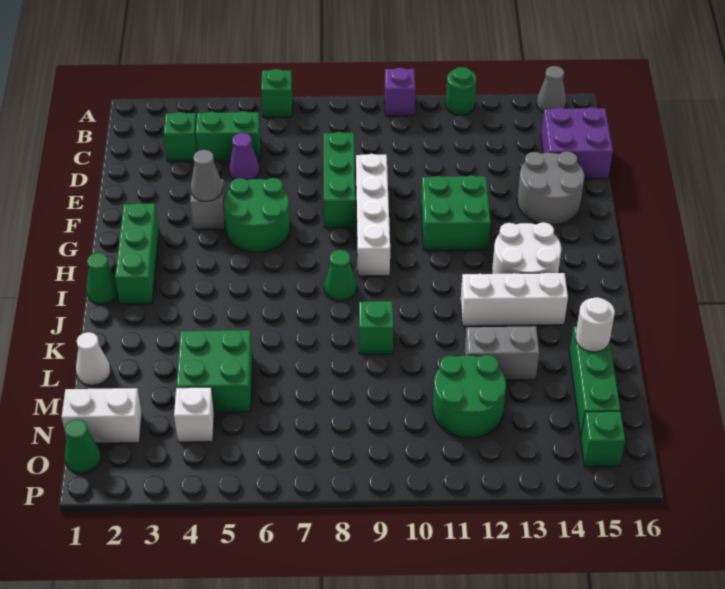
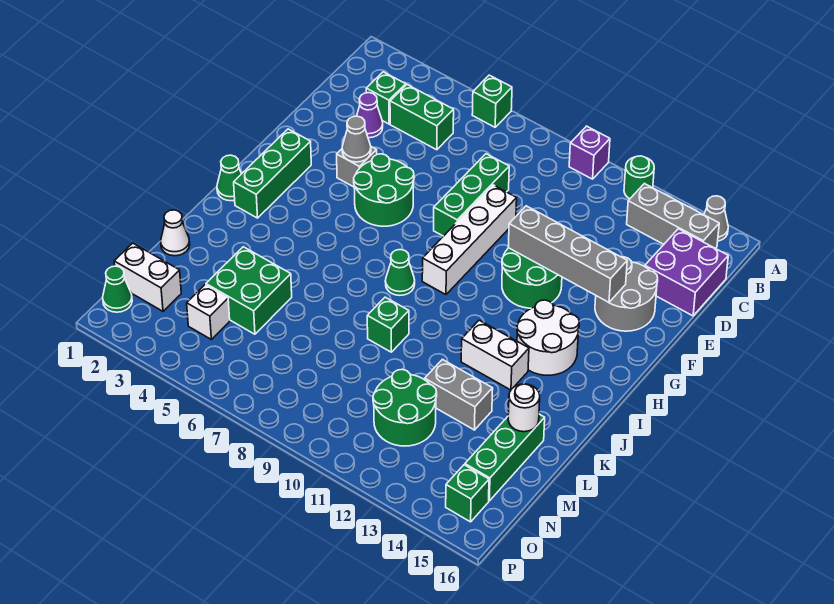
none -> grey 1x3 brick [627,184,719,248]
purple 1x1 cone [229,133,259,180] -> purple 1x1 cone moved to [357,93,383,138]
green 2x2 brick [421,176,490,250] -> green 2x2 round brick [502,248,562,308]
none -> grey 1x4 brick [508,206,627,302]
white 1x3 brick [461,273,568,326] -> white 1x2 brick [461,320,529,390]

